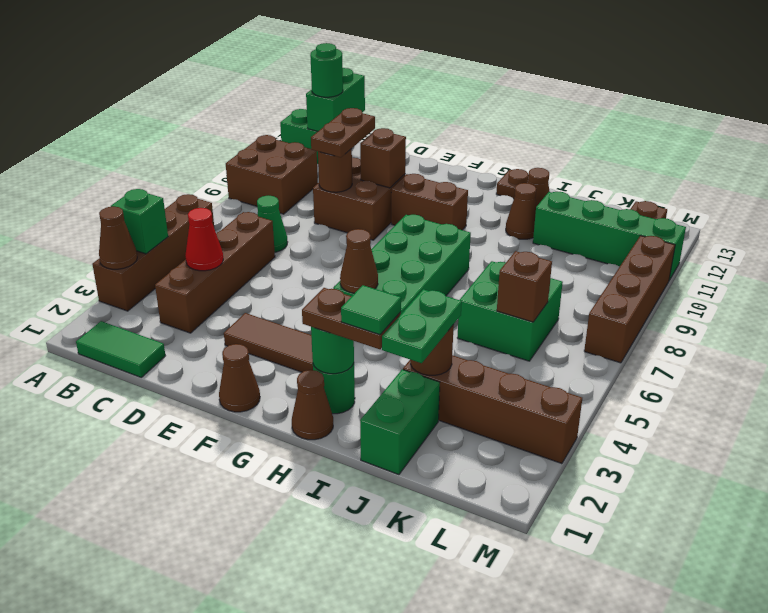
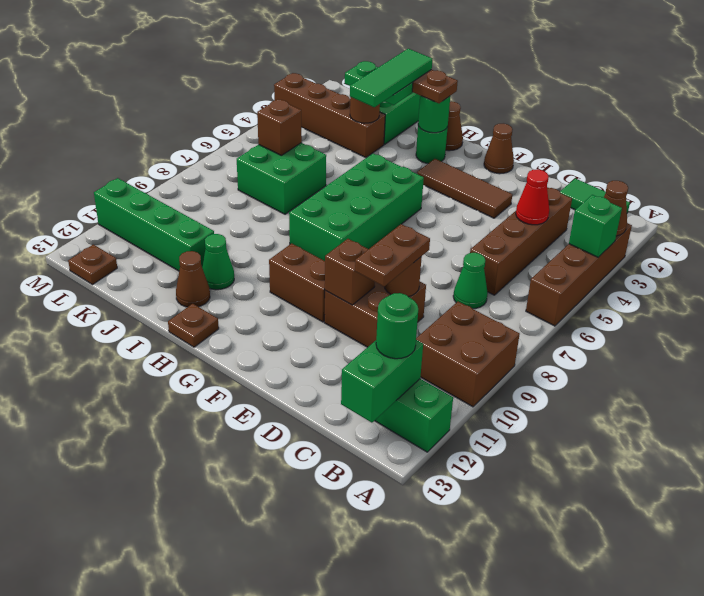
brown 1x1 cone [340,229,378,293] -> none
green 1x1 tile [341,285,401,335] -> green 1x3 tile [350,49,432,107]
brown 1x1 cone [506,183,536,239] -> green 1x1 cone [202,234,234,290]
green 1x2 plate [382,289,462,363] -> green 1x2 plate turned to [345,61,413,105]
brown 1x4 brick [584,236,675,363] -> none

